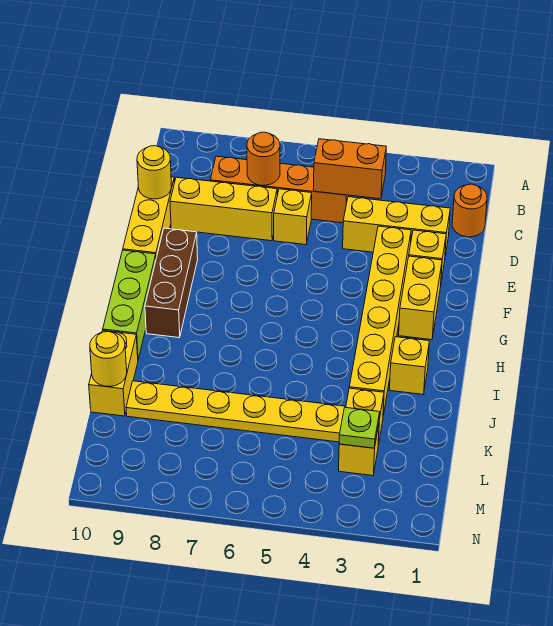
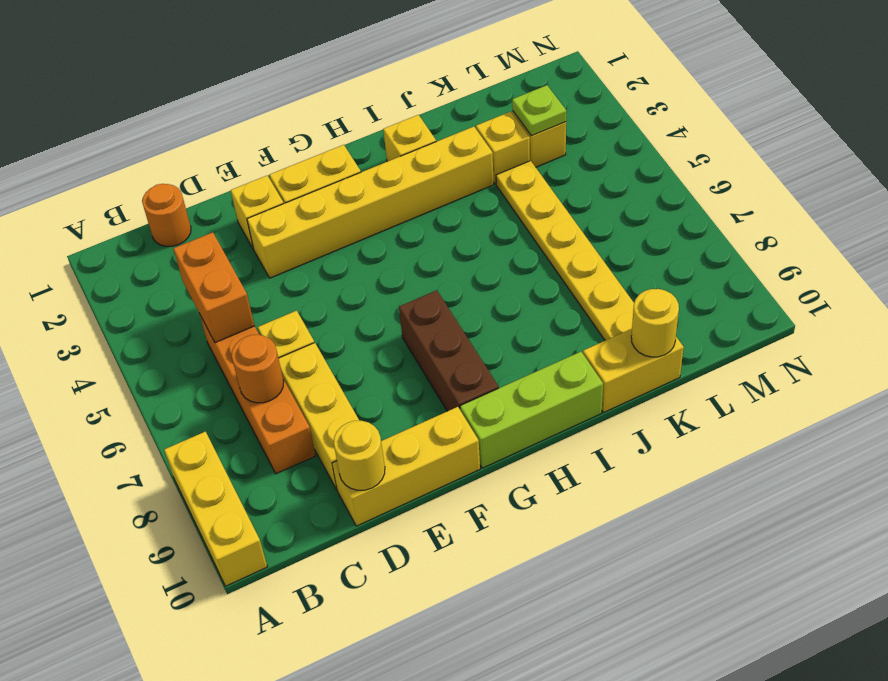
yellow 1x3 brick [343,197,450,256] -> yellow 1x3 brick moved to [164,432,267,586]
brown 1x3 brick [145,228,198,338] -> brown 1x3 brick turned to [399,290,499,411]

